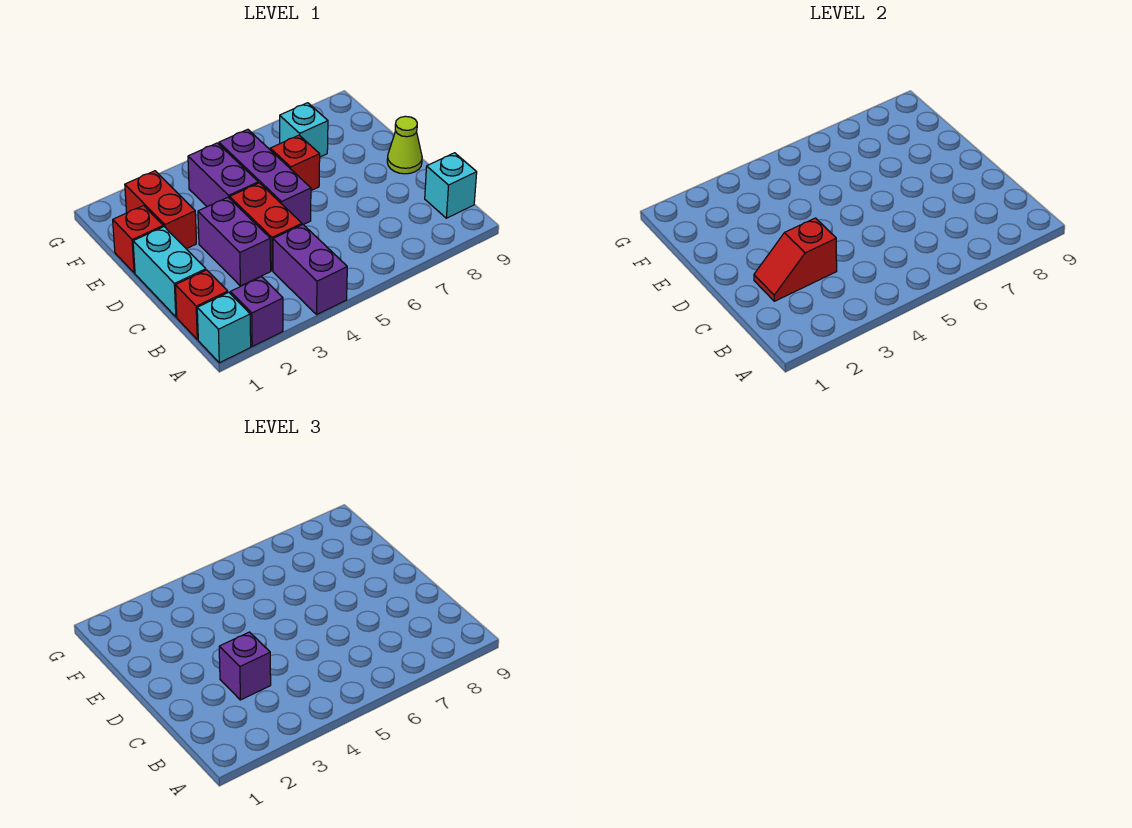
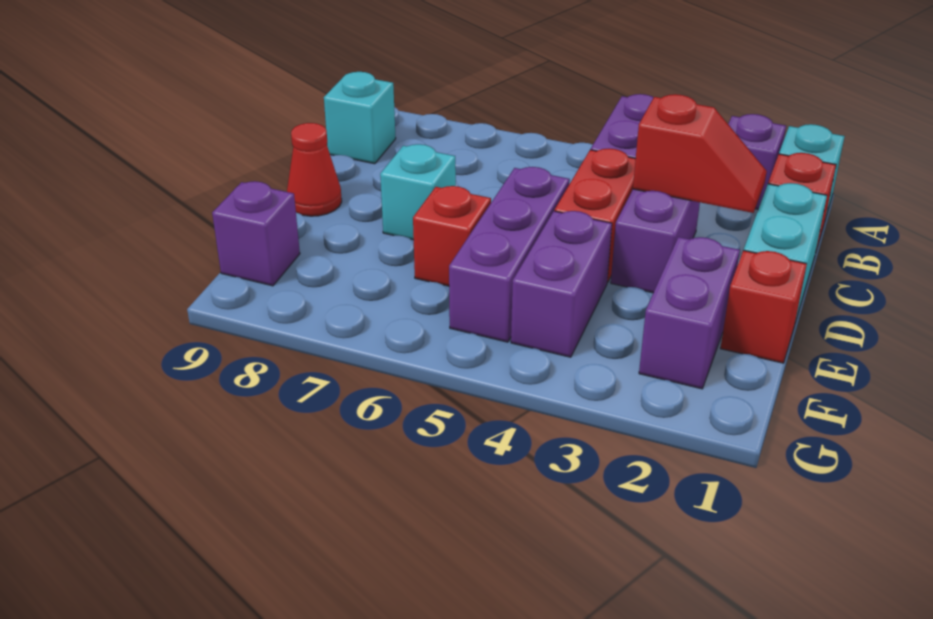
purple 1x1 brick [219,632,271,700] -> purple 1x1 brick moved to [212,181,300,286]
lime 1x1 cone [387,116,422,174] -> red 1x1 cone [287,123,342,216]
red 1x2 brick [125,171,196,249] -> purple 1x2 brick [639,237,740,389]
cyan 1x1 brick [280,103,328,157] -> cyan 1x1 brick moved to [380,144,456,240]

